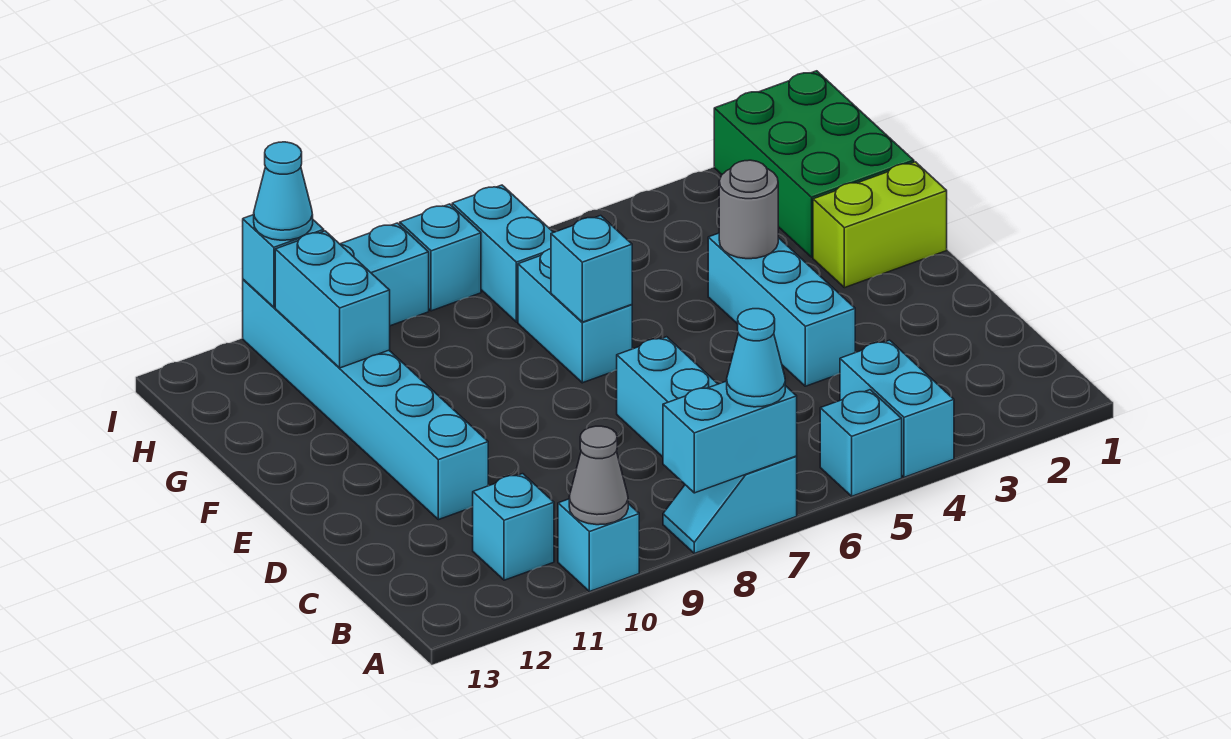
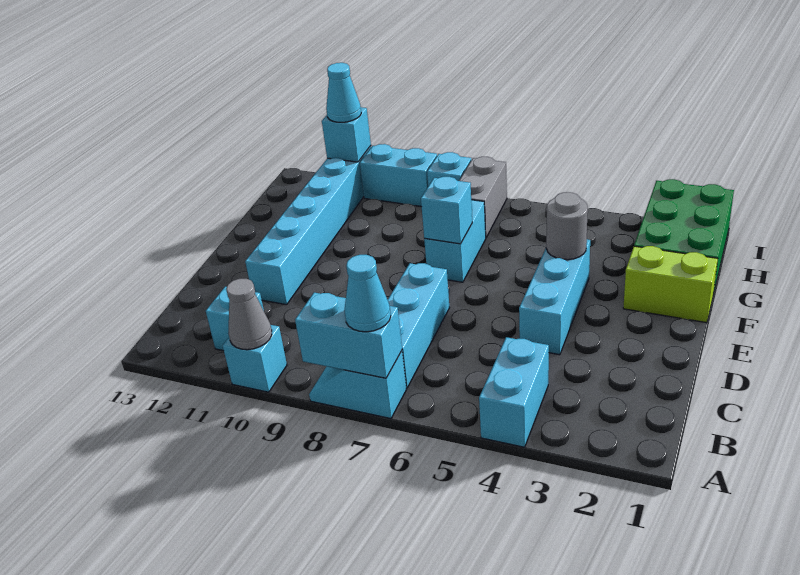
cyan 1x1 brick [820,390,902,496] -> none
cyan 1x2 brick [275,231,390,368] -> none
cyan 1x2 brick [452,185,553,322] -> grey 1x2 brick [459,157,507,237]

